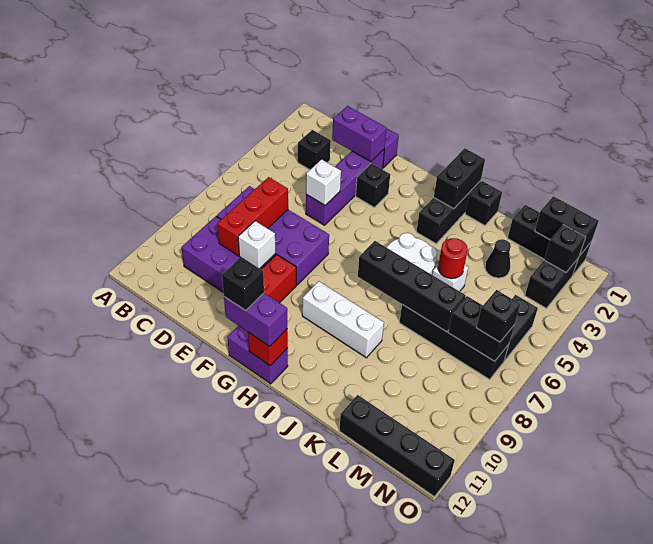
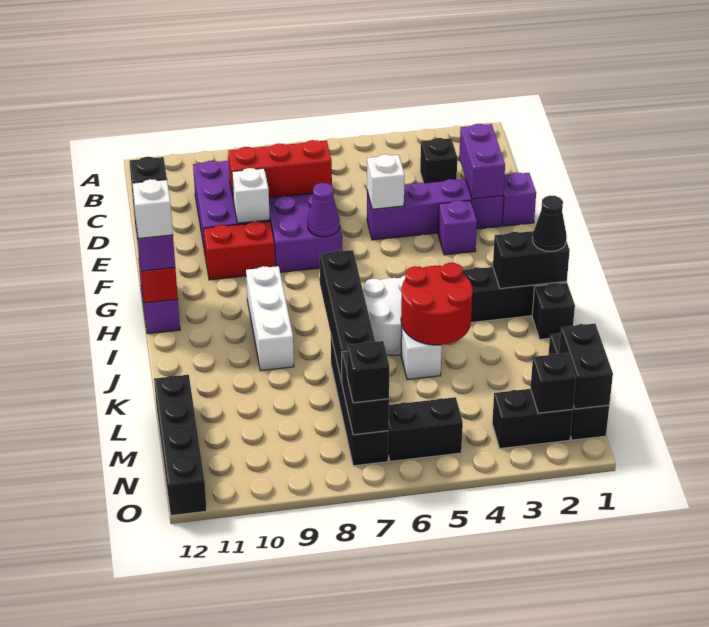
black 1x1 brick [356,163,390,208] -> purple 1x1 brick [438,200,477,255]
none -> purple 1x1 cone [307,183,340,237]
none -> white 1x1 brick [132,179,173,238]
red 1x1 round brick [438,238,468,279] -> red 2x2 round brick [401,263,473,345]
black 1x1 cone [485,239,511,278] -> black 1x1 cone moved to [533,196,567,251]

